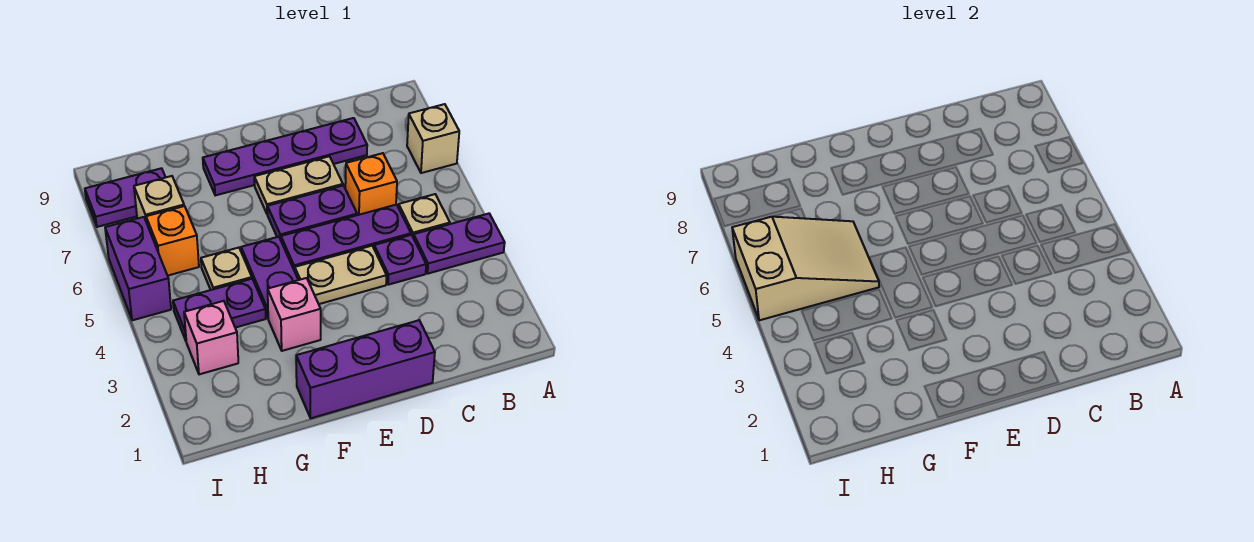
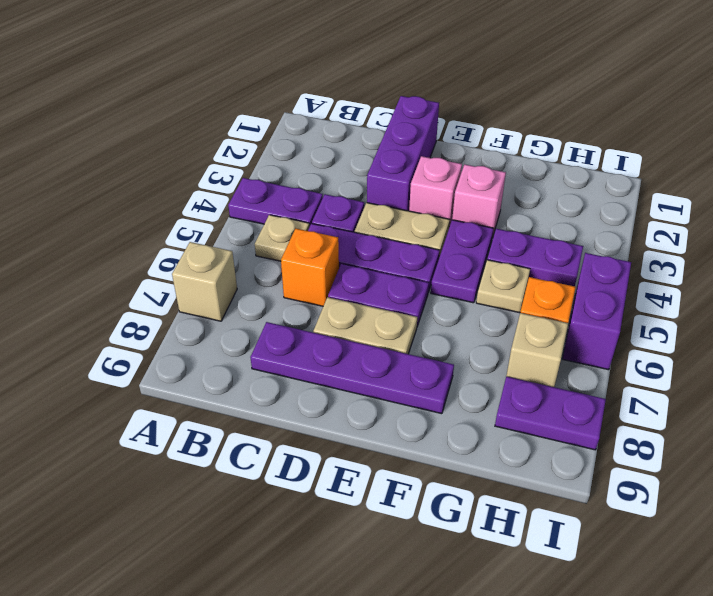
purple 1x3 brick [296,320,435,418] -> purple 1x3 brick turned to [367,96,439,211]
tan 2x3 slope [732,217,879,320] -> none
pink 1x1 brick [184,301,238,374] -> pink 1x1 brick moved to [409,156,462,227]

